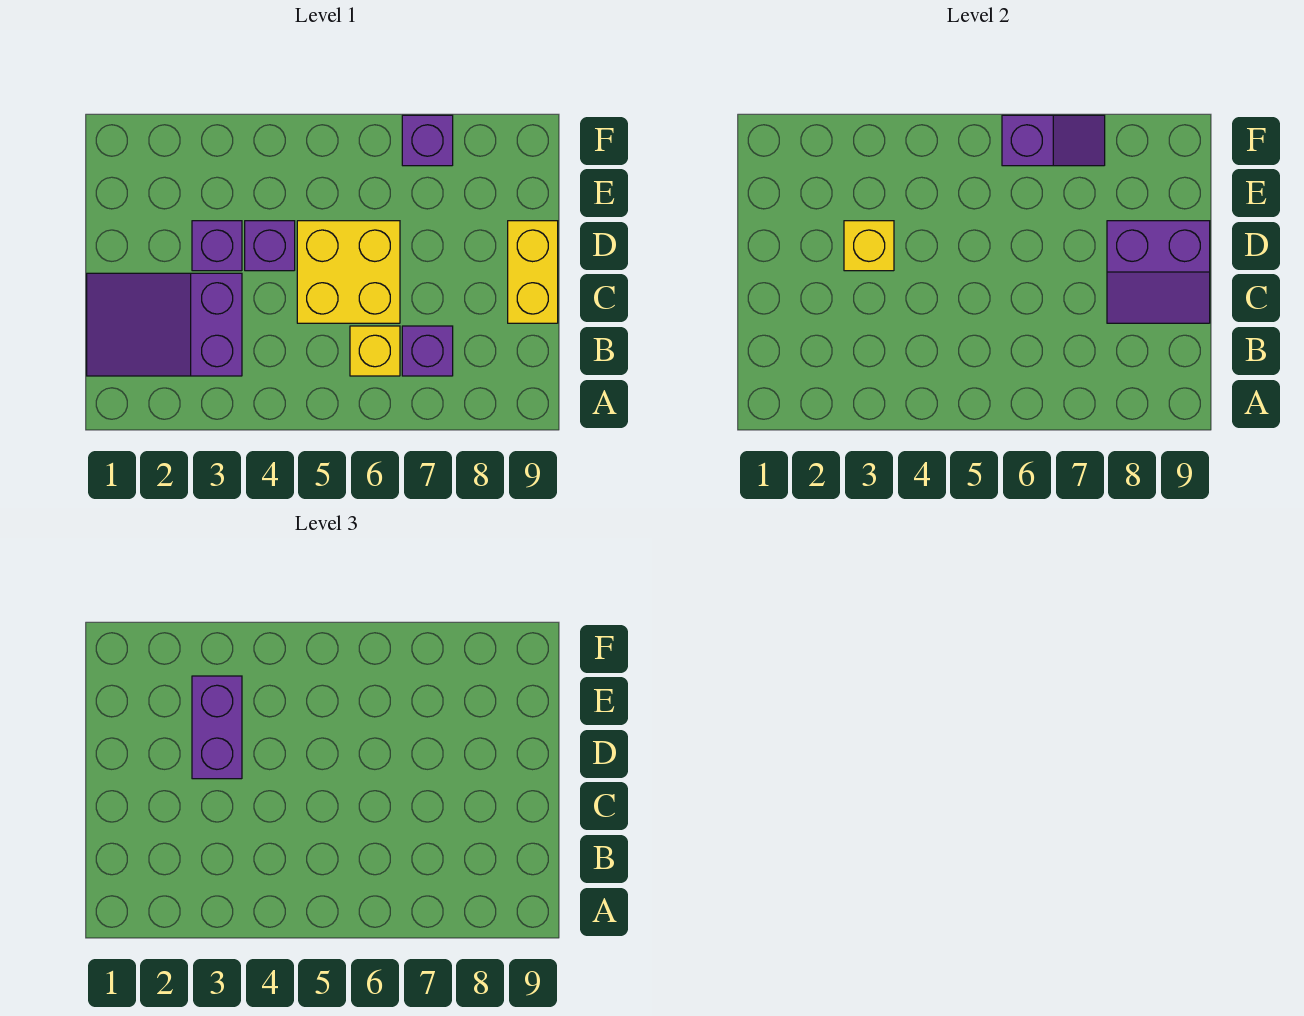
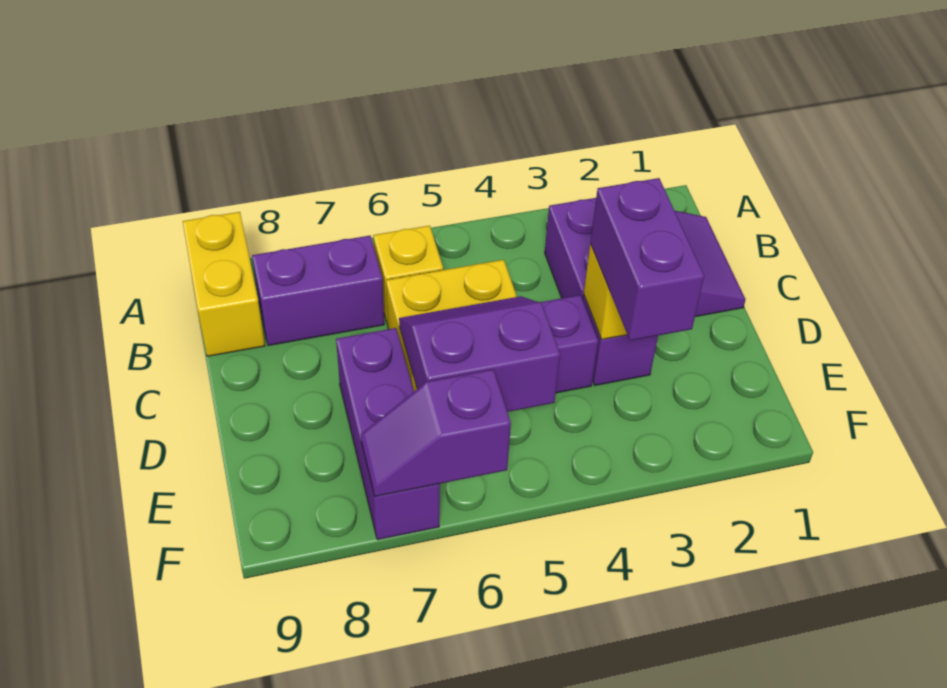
purple 1x1 brick [402,326,453,376] -> purple 1x2 brick [252,236,384,346]
purple 2x2 slope [1107,221,1210,323] -> purple 2x2 slope moved to [399,296,560,412]
yellow 1x2 brick [508,221,558,323] -> yellow 1x2 brick moved to [183,212,265,356]
purple 1x1 brick [402,115,453,166] -> purple 1x3 brick [336,328,440,540]

